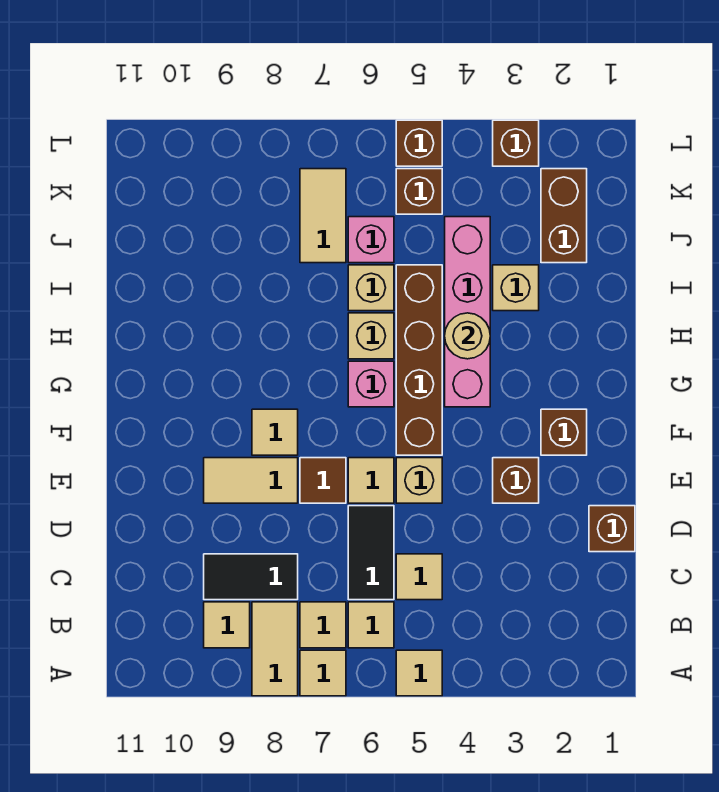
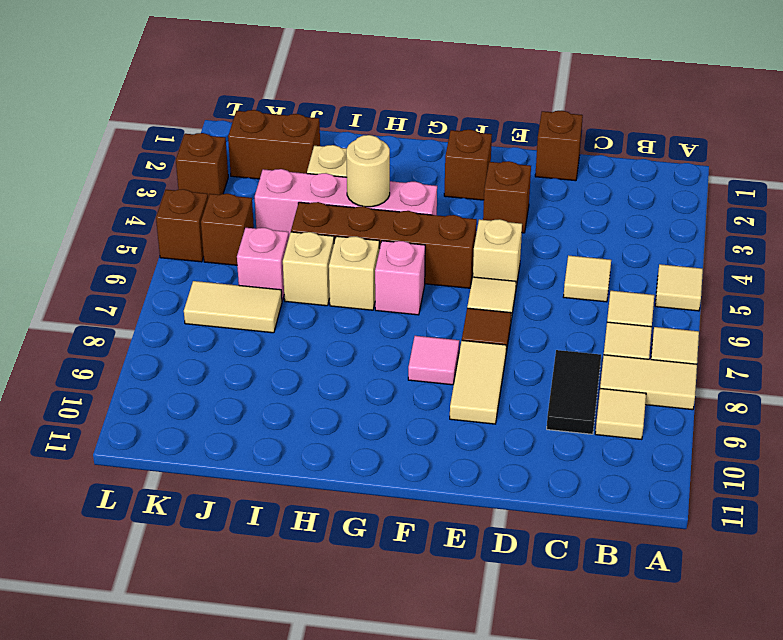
black 1x2 tile [348,506,394,600] -> none
tan 1x1 tile [252,409,298,455] -> pink 1x1 tile [408,336,459,385]

